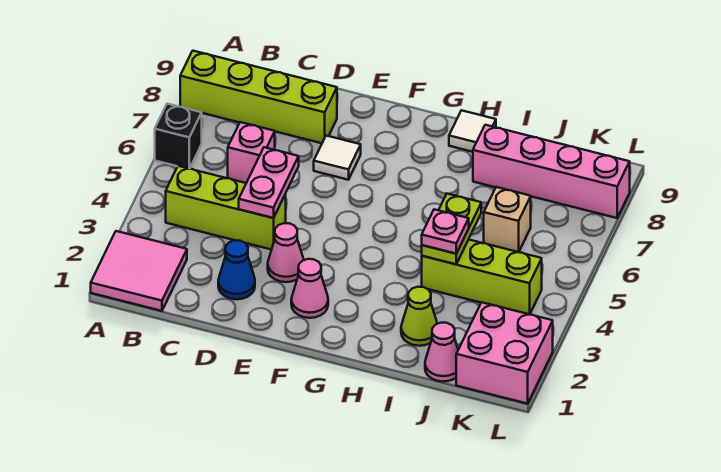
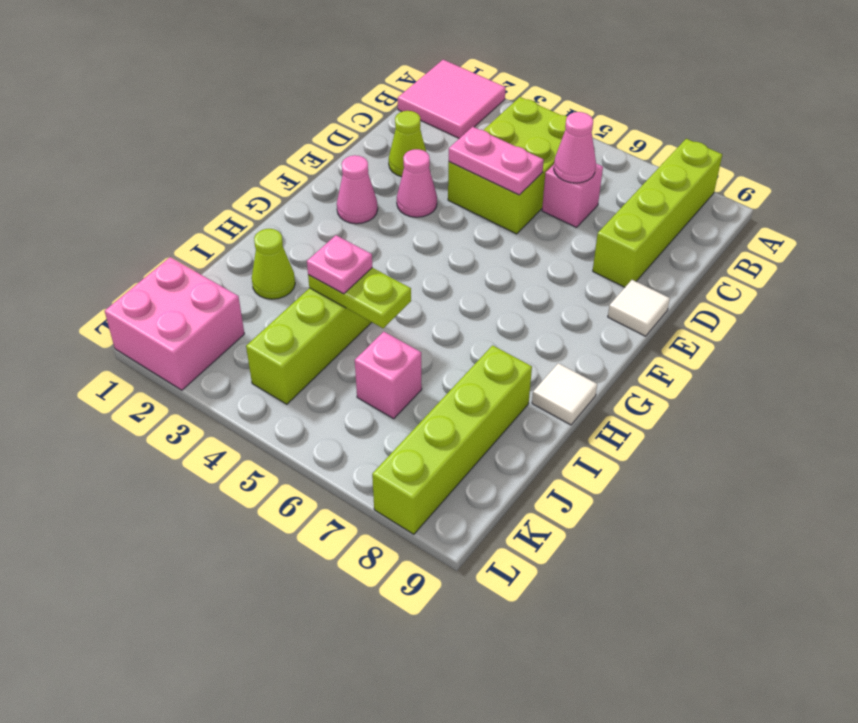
black 1x1 brick [155,104,202,169] -> none
lime 1x3 brick [166,166,286,250] -> lime 2x3 brick [448,97,567,234]
blue 1x1 cone [218,240,255,299] -> lime 1x1 cone [389,111,426,177]
white 1x1 tile [314,136,361,180] -> white 1x1 tile moved to [608,280,670,336]
pink 1x4 brick [473,125,630,218] -> lime 1x4 brick [372,345,532,534]
pink 1x1 cone [425,323,458,382] -> pink 1x1 cone moved to [554,112,596,183]
tan 1x1 brick [484,187,531,252] -> pink 1x1 brick [355,332,422,419]

